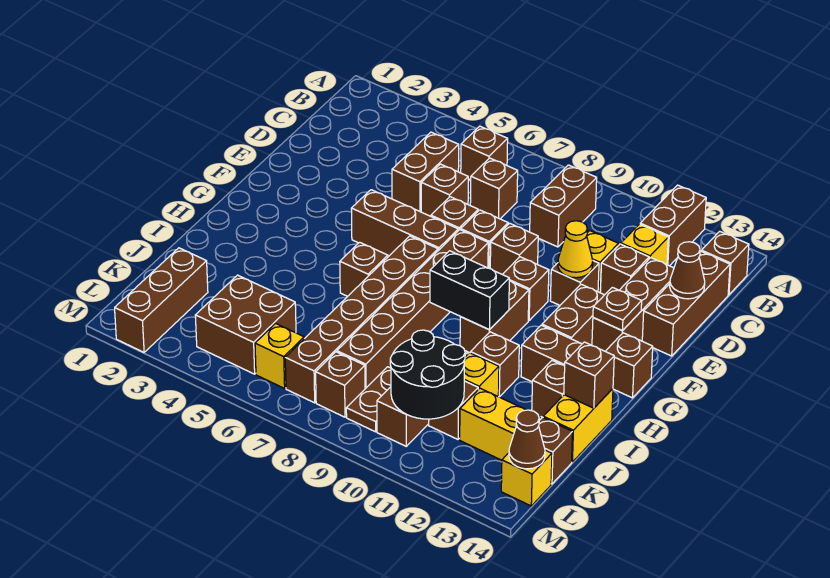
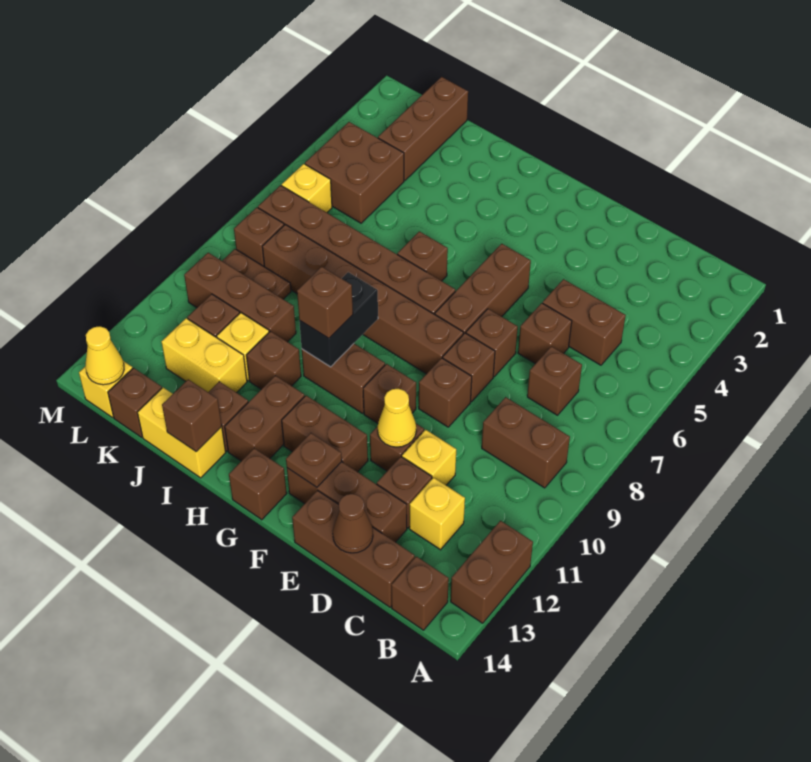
brown 1x2 brick [640,185,706,266] -> brown 1x2 brick turned to [451,521,533,623]
brown 1x1 brick [461,126,508,180] -> brown 1x1 brick moved to [297,267,353,338]
brown 1x3 brick [115,248,208,352] -> brown 1x3 brick turned to [378,77,468,180]
black 2x2 round brick [390,330,465,419] -> none
yellow 1x2 brick [460,388,541,460] -> yellow 1x2 brick turned to [162,318,247,393]
brown 1x1 cone [509,410,545,469] -> yellow 1x1 cone [86,326,124,385]

